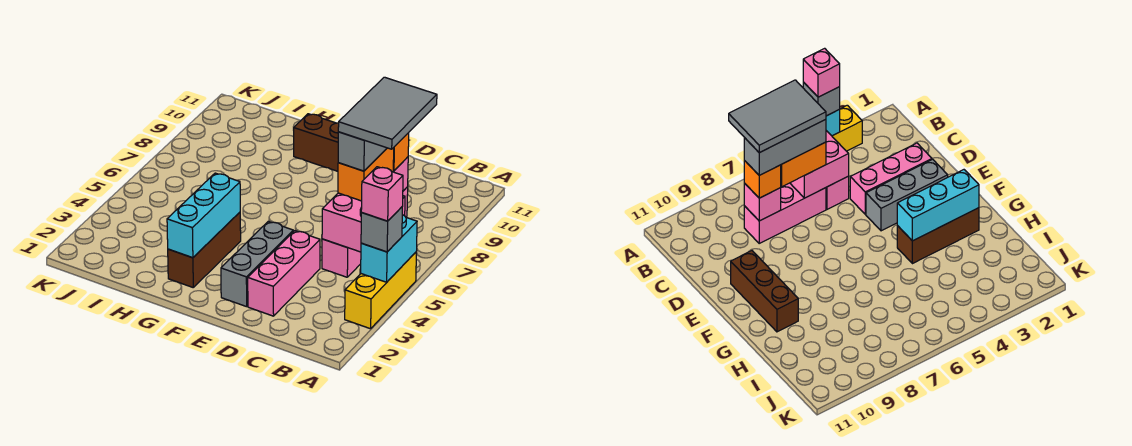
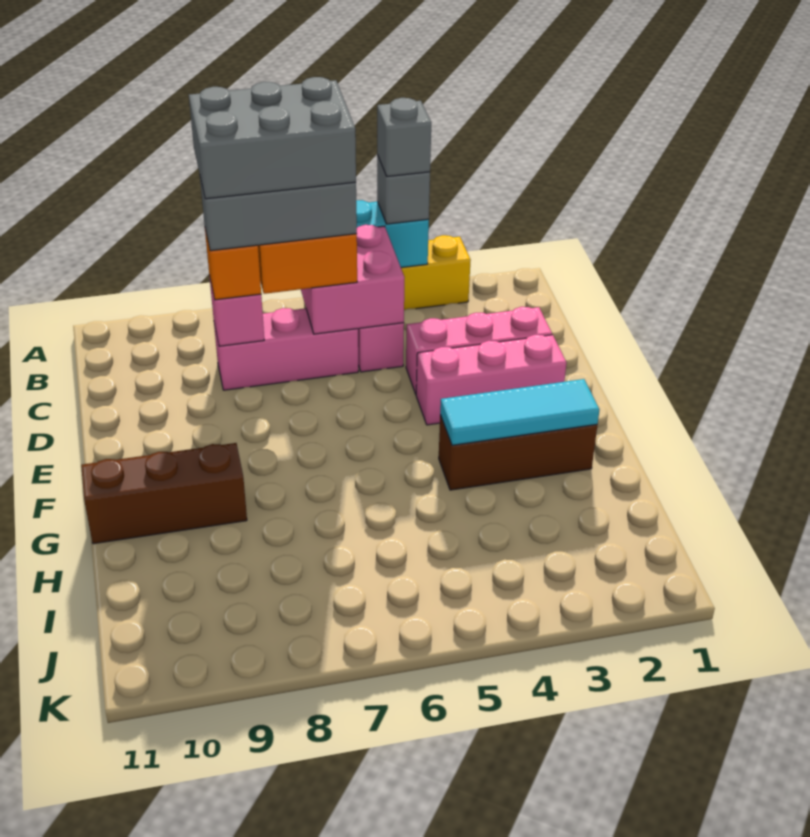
pink 1x1 brick [361,167,403,221] -> grey 1x1 brick [377,98,431,177]
grey 2x3 tile [338,77,437,149] -> grey 2x3 brick [189,77,356,199]
grey 1x3 brick [221,221,293,307] -> pink 1x3 brick [416,335,567,425]
brown 1x3 brick [294,114,339,171] -> brown 1x3 brick turned to [81,443,247,544]
cyan 1x3 brick [167,173,240,258] -> cyan 1x3 tile [440,379,600,445]

